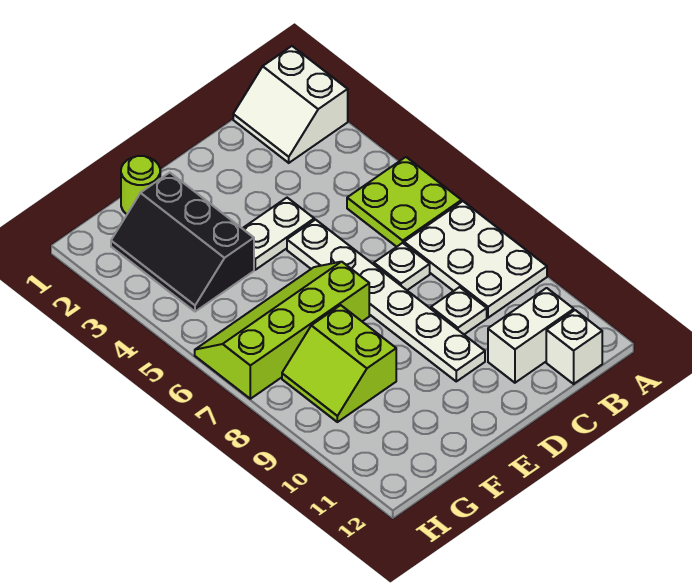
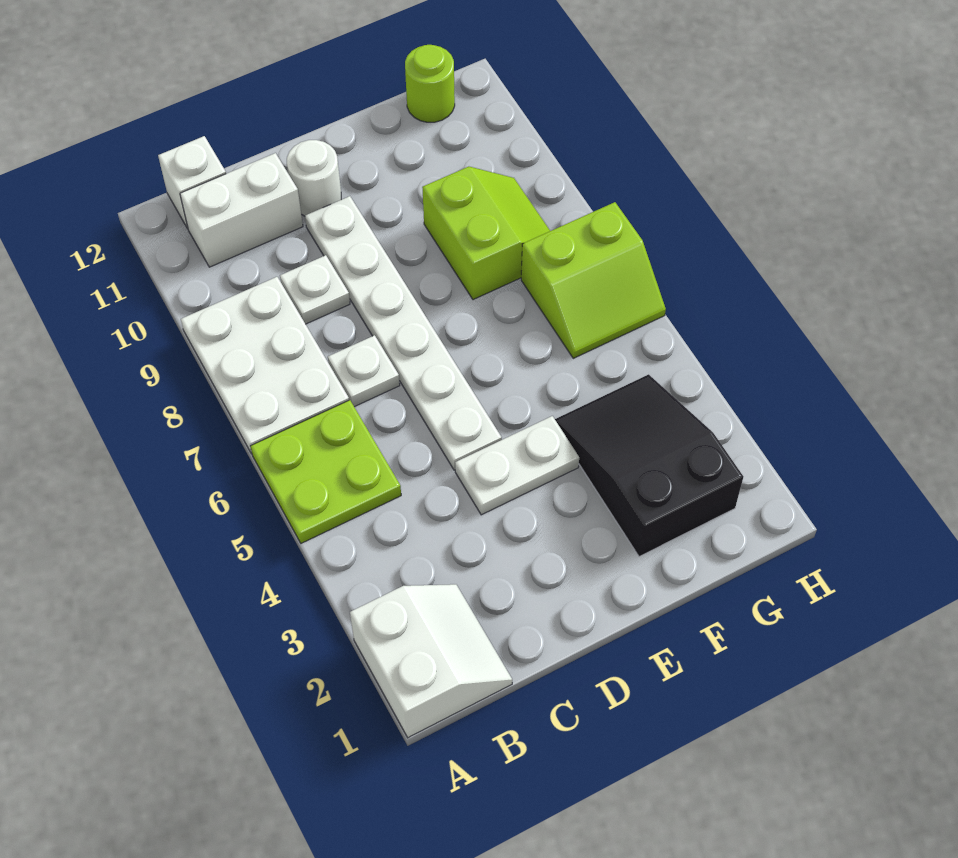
none -> white 1x1 round brick [287,140,341,216]
lime 2x4 slope [195,262,369,399] -> lime 2x2 slope [521,202,666,358]
lime 1x1 round brick [121,156,160,214] -> lime 1x1 round brick moved to [405,45,455,122]
black 2x3 slope [111,173,254,312] -> black 2x3 slope turned to [555,374,743,557]

